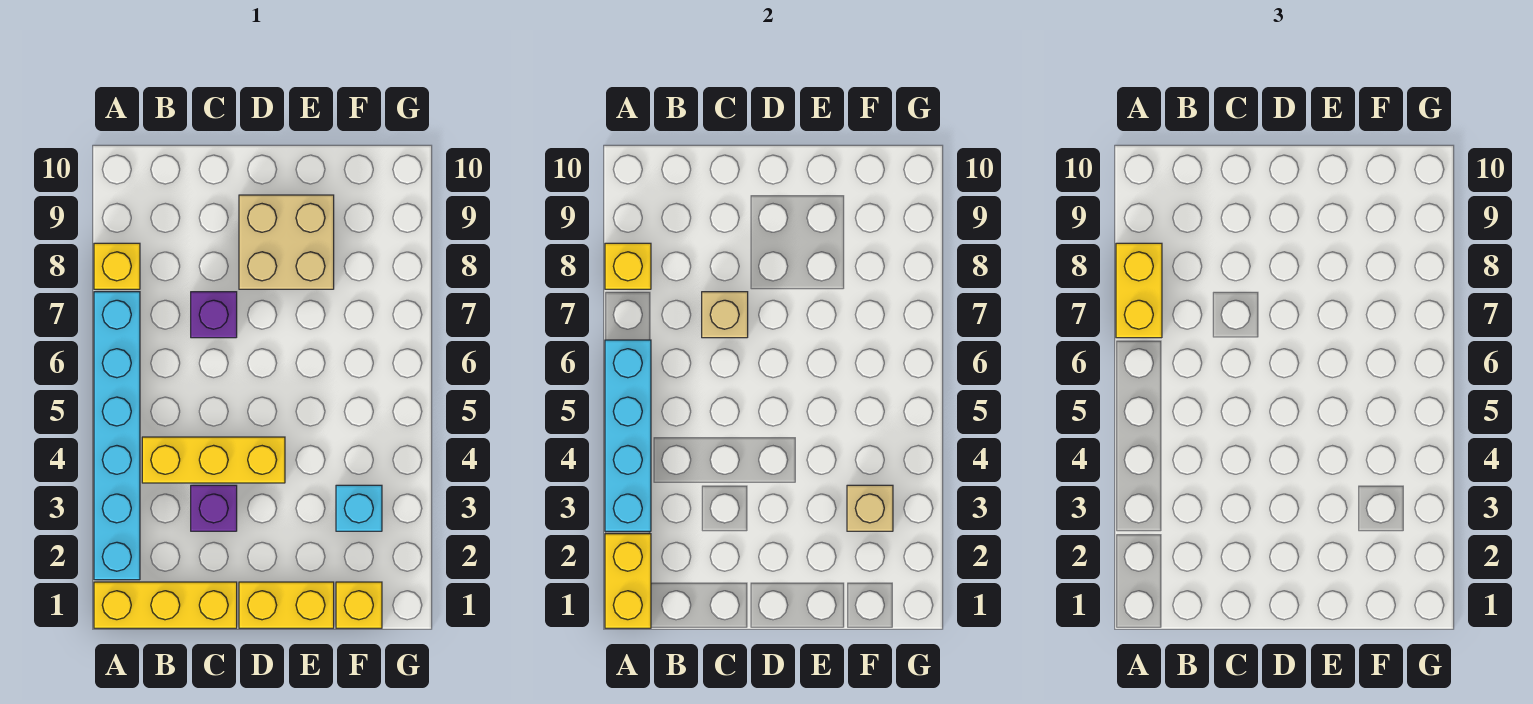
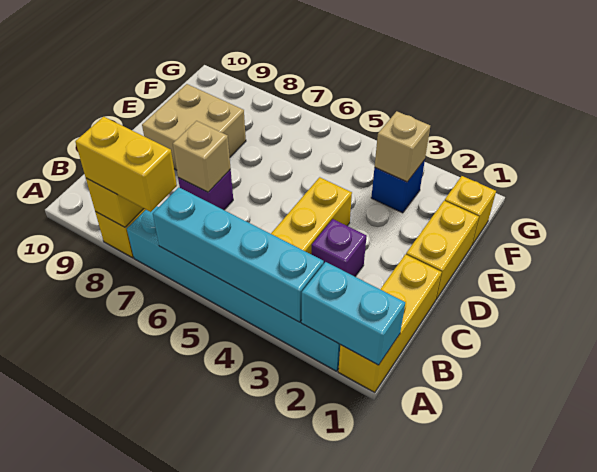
yellow 1x2 brick [605,534,651,628] -> cyan 1x2 brick [301,262,405,365]
cyan 1x1 brick [336,485,382,531] -> blue 1x1 brick [371,160,425,213]

